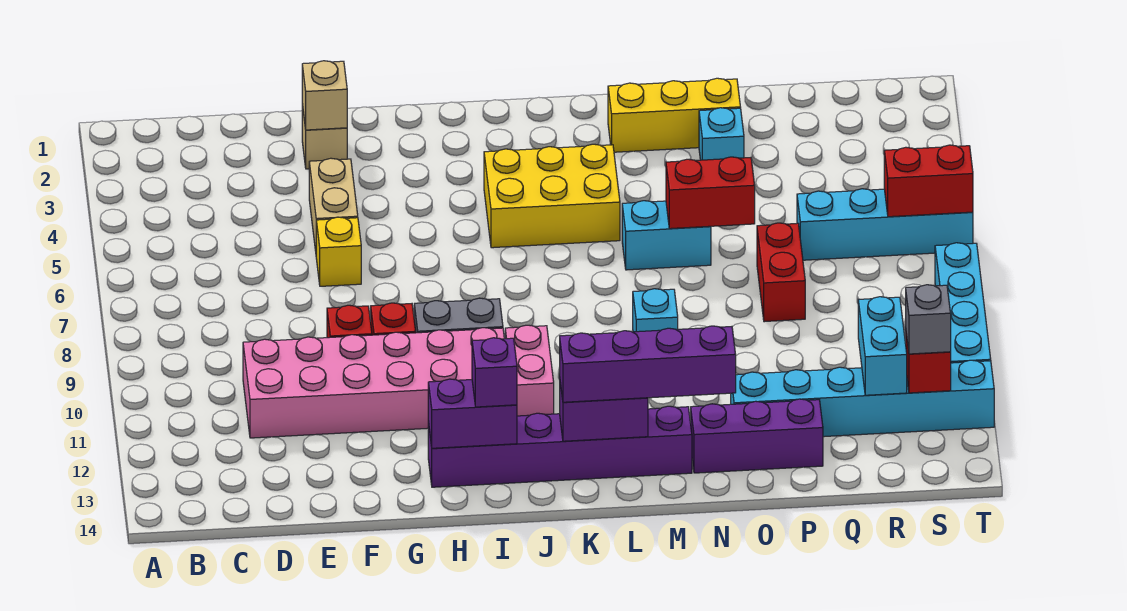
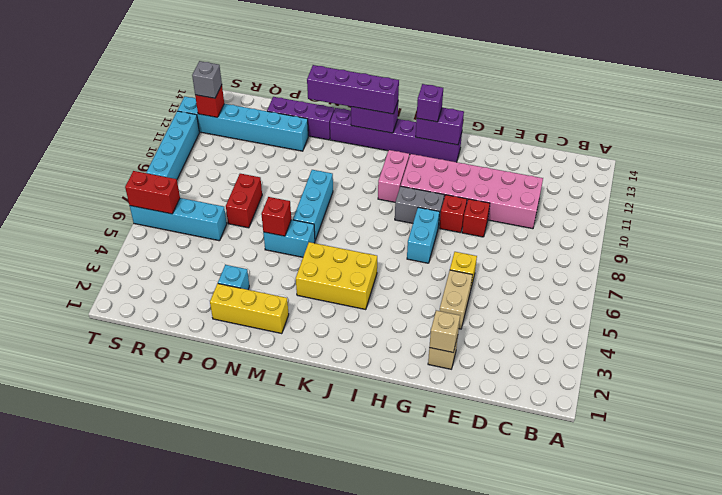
cyan 1x1 brick [633,289,678,332] -> cyan 1x3 brick [293,170,333,240]
red 1x2 brick [666,157,755,229] -> red 1x1 brick [262,197,291,236]
cyan 1x2 brick [858,297,907,395] -> cyan 1x2 brick moved to [407,207,440,263]

